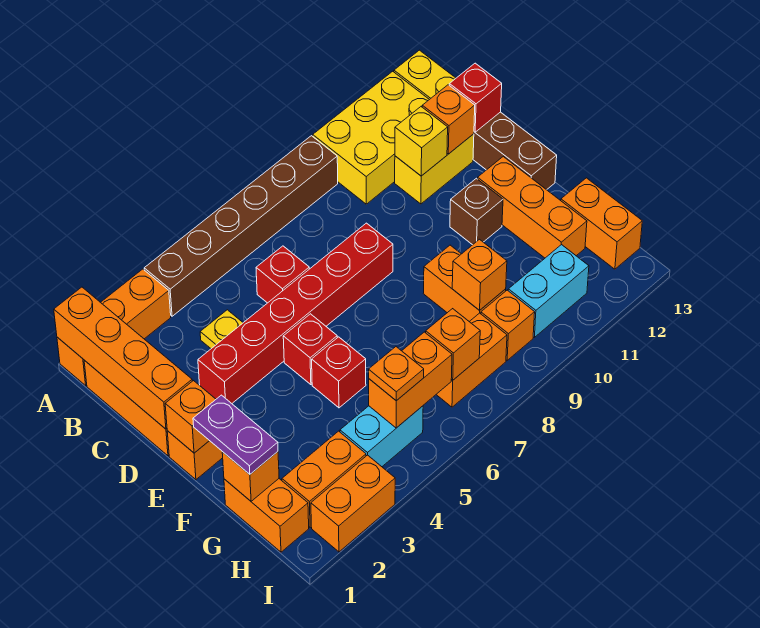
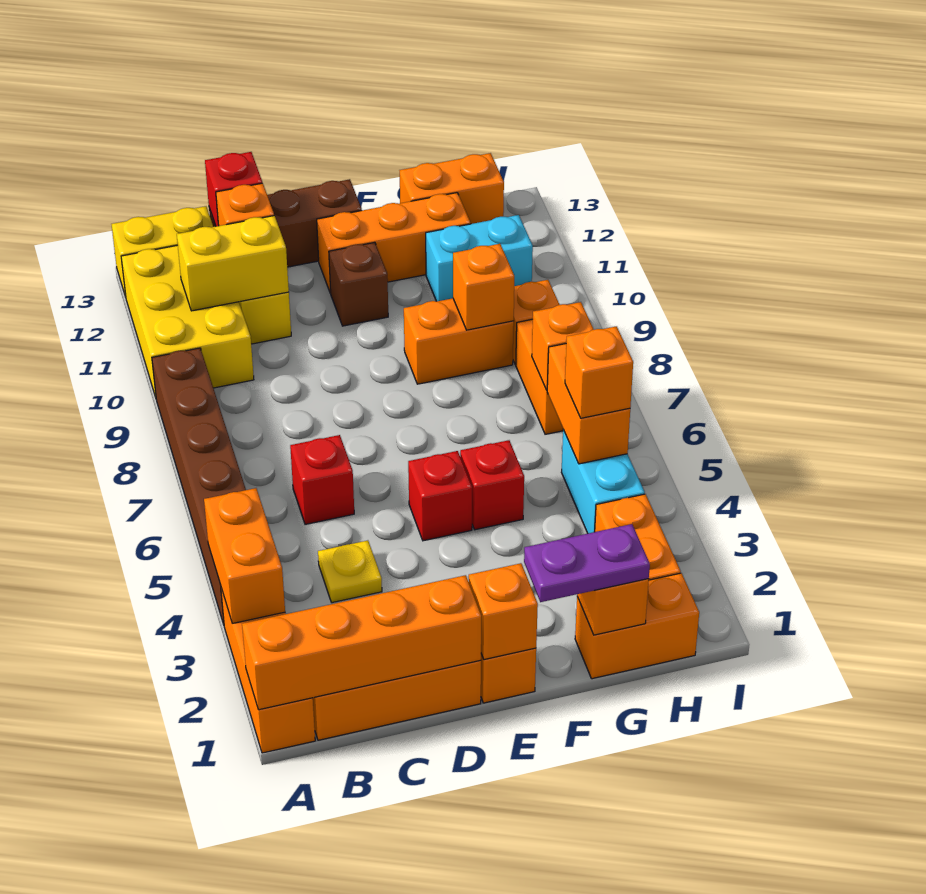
yellow 1x1 brick [395,107,448,176] -> yellow 1x2 brick [177,216,289,311]
red 1x6 brick [198,223,393,403] -> none
orange 1x1 plate [369,347,424,401] -> orange 1x1 brick [565,326,633,418]
cyan 1x2 brick [508,244,589,337] -> cyan 1x2 brick turned to [426,215,533,301]
orange 1x2 brick [311,455,395,552] -> orange 1x2 brick moved to [204,488,285,623]

